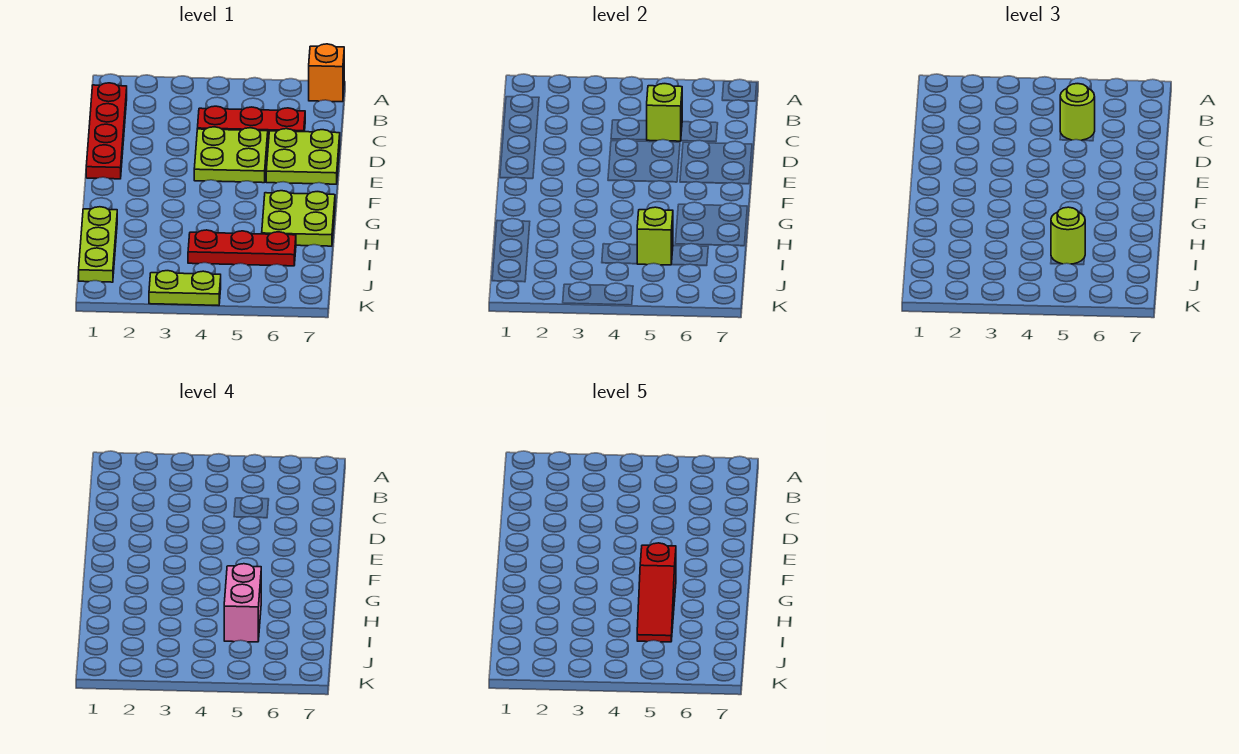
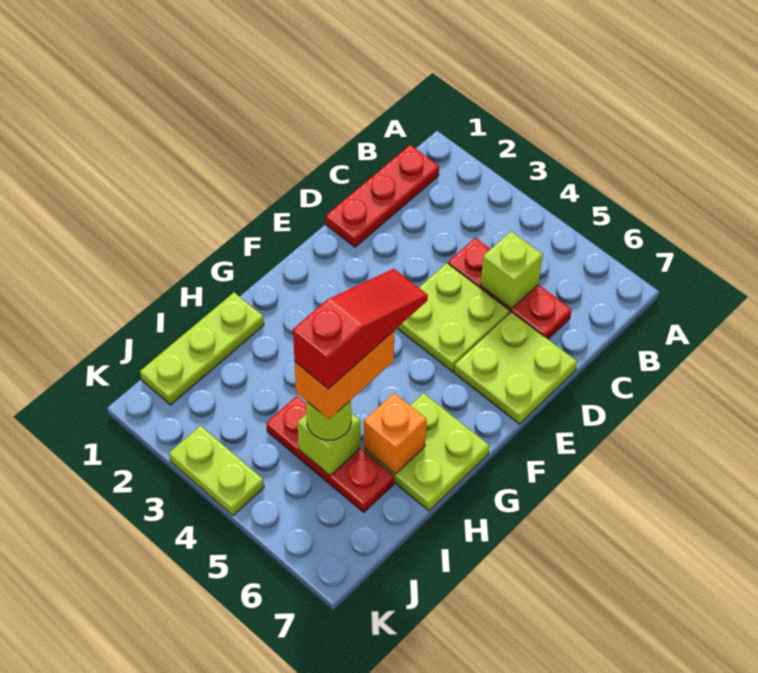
orange 1x1 brick [309,44,344,102] -> orange 1x1 brick moved to [364,393,427,474]
red 1x4 plate [86,83,127,179] -> red 1x3 plate [326,145,439,247]
lime 1x1 round brick [1060,84,1095,140] -> none
red 1x3 slope [637,543,676,642] -> red 1x3 slope turned to [293,269,428,389]
pink 1x2 brick [224,564,261,642] -> orange 1x2 brick [295,331,395,419]

